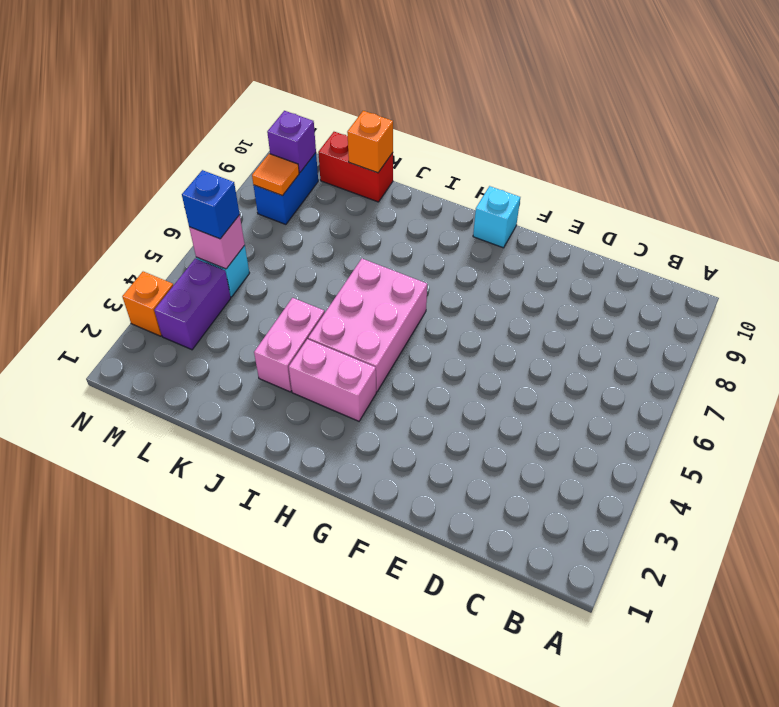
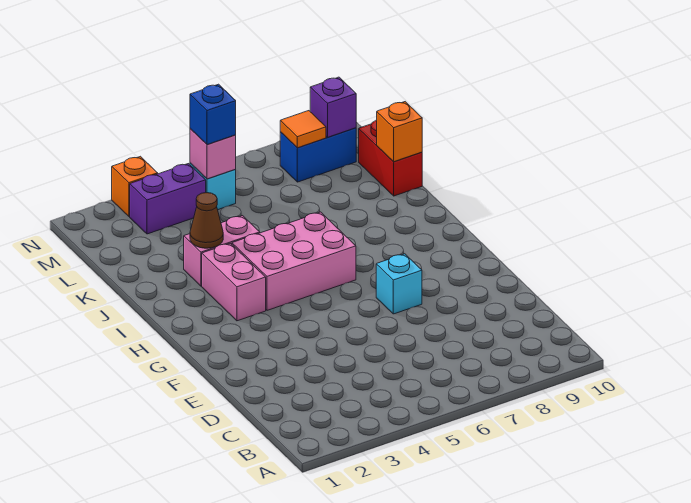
cyan 1x1 brick [473,186,520,248] -> cyan 1x1 brick moved to [376,254,422,314]
none -> brown 1x1 cone [190,193,223,248]

